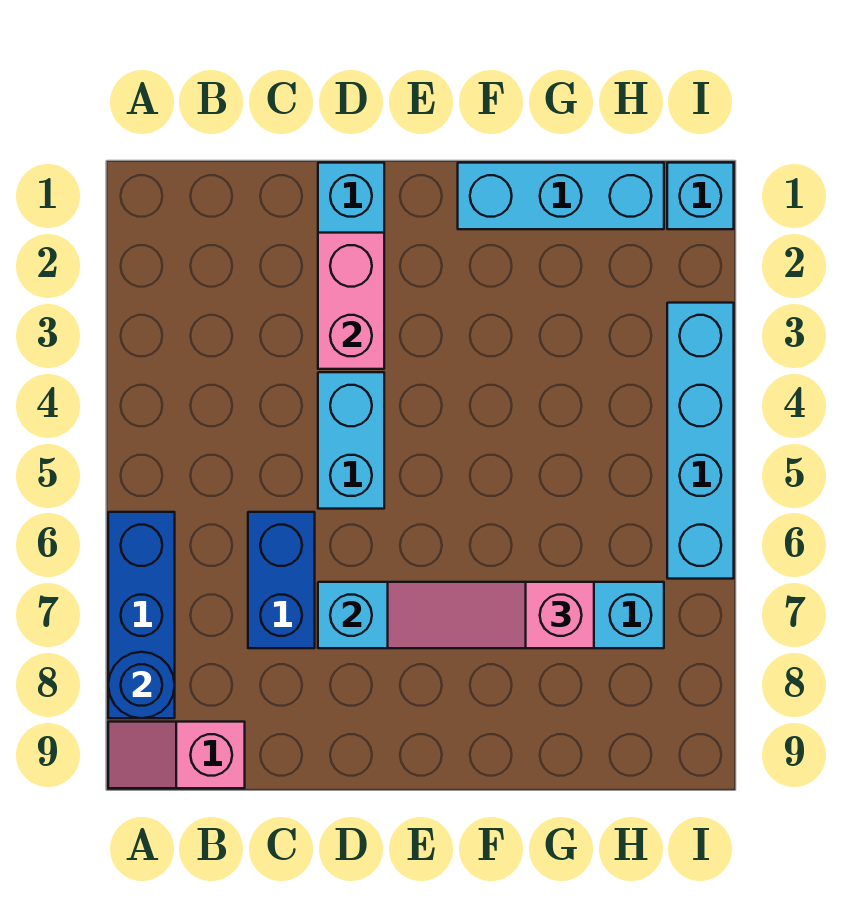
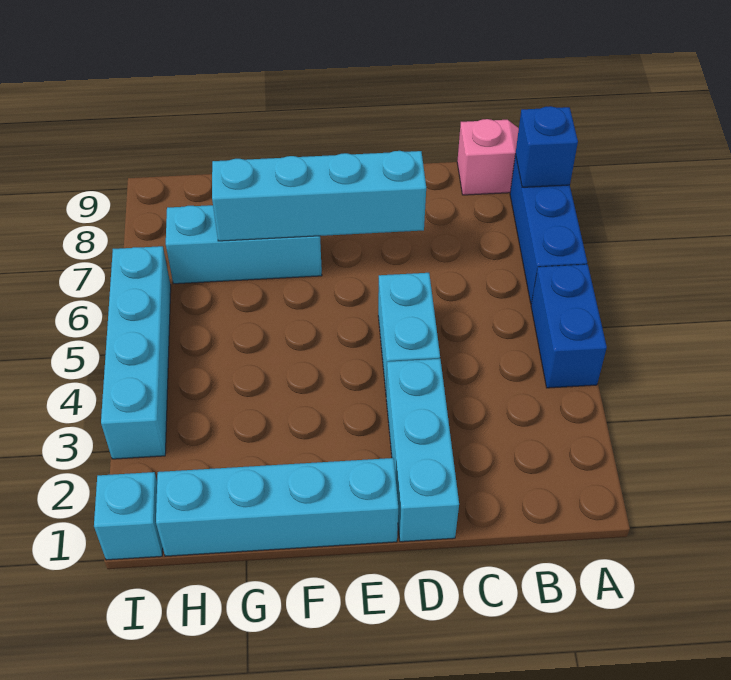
blue 1x1 round brick [108,652,175,718] -> blue 1x1 brick [516,106,578,187]
blue 1x2 brick [248,512,315,648] -> blue 1x2 brick moved to [531,264,607,388]
pink 1x2 brick [318,233,384,369] -> none
pink 1x3 slope [388,582,594,648] -> none
cyan 1x3 brick [458,163,664,229] -> cyan 1x4 brick [156,458,398,556]

